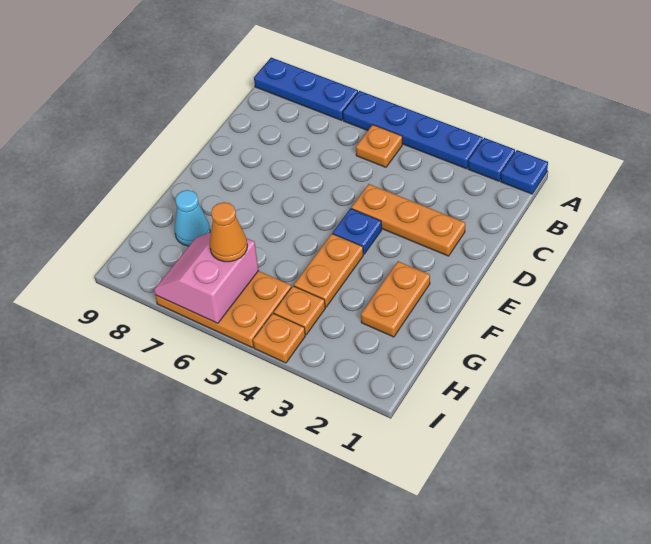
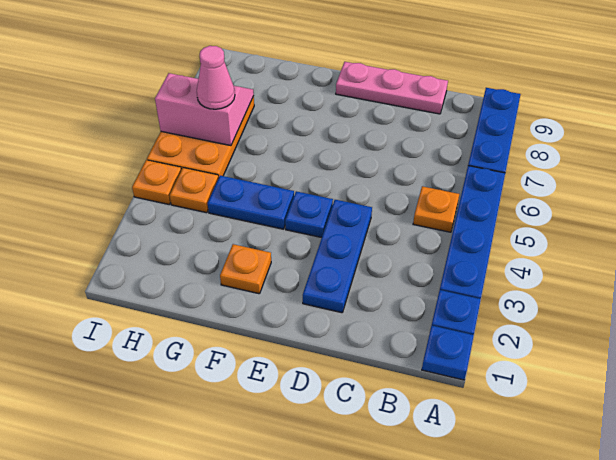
none -> pink 1x3 plate [336,62,448,114]
orange 1x3 plate [351,184,465,256] -> blue 1x3 plate [303,200,372,313]
orange 1x2 plate [361,261,430,337] -> orange 1x1 plate [220,244,271,294]
orange 1x2 plate [294,234,363,307] -> blue 1x2 plate [208,176,294,229]
cyan 1x1 cone [174,190,210,246] -> none
orange 1x1 cone [209,202,247,262] -> pink 1x1 cone [197,46,235,109]

